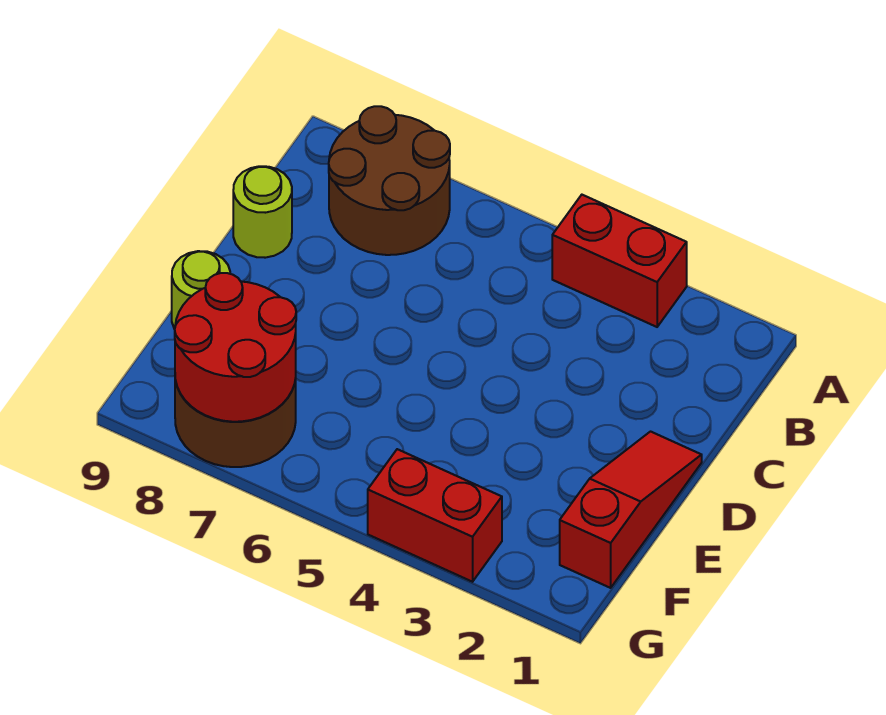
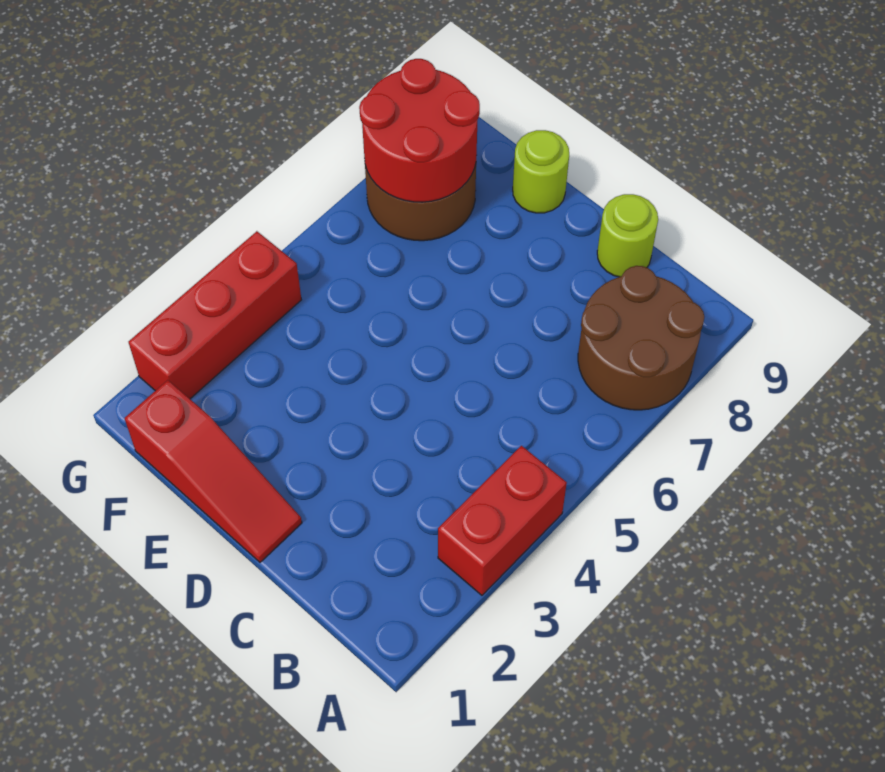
red 1x2 brick [368,449,502,582] -> red 1x3 brick [129,231,301,399]

